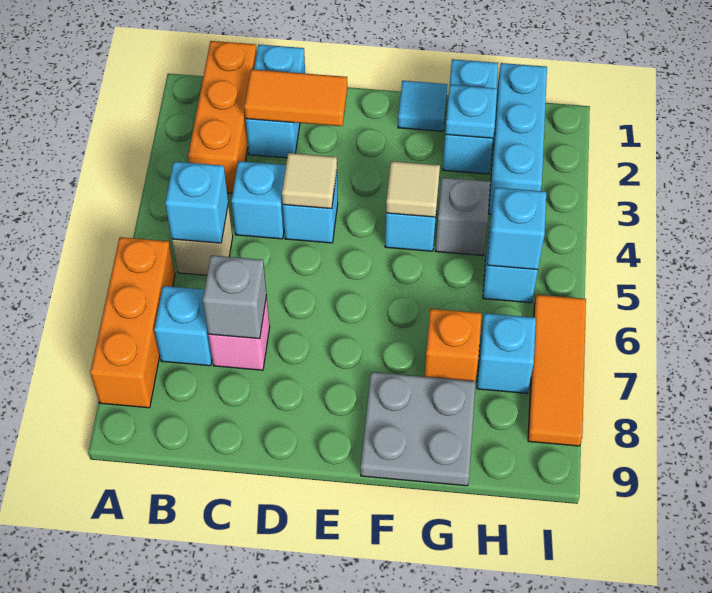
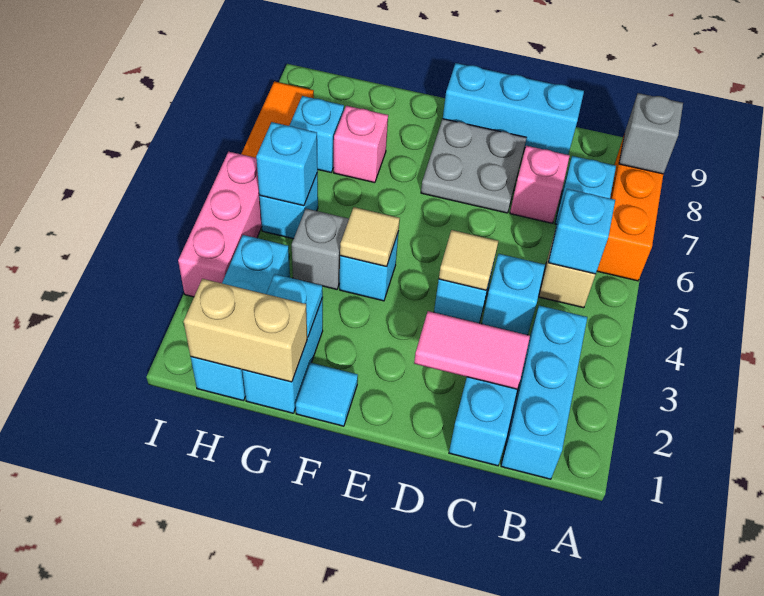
orange 1x3 brick [188,41,257,193] -> cyan 1x3 brick [501,306,587,479]
orange 1x2 tile [244,69,347,126] -> pink 1x2 tile [414,311,530,389]
grey 1x1 brick [203,255,267,339] -> grey 1x1 brick moved to [619,93,683,174]
none -> cyan 1x3 brick [443,63,584,155]
grey 2x2 plate [361,372,476,486] -> grey 2x2 plate moved to [421,119,526,213]
none -> tan 1x2 brick [184,279,307,382]
orange 1x1 brick [424,309,482,381] -> pink 1x1 brick [334,106,388,183]
none -> pink 1x3 brick [178,152,262,297]

